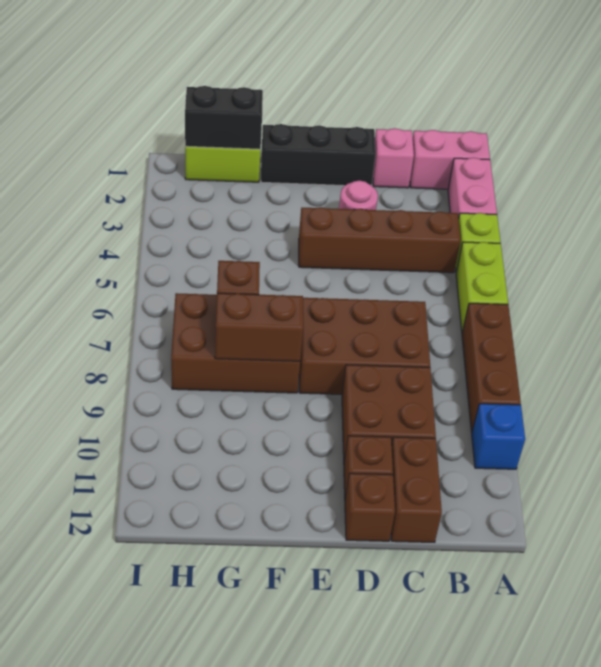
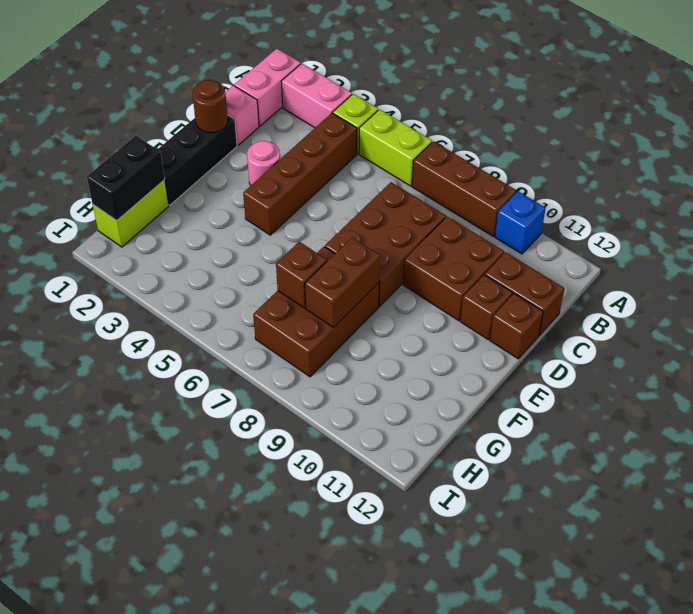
none -> brown 1x1 round brick [192,80,228,133]

